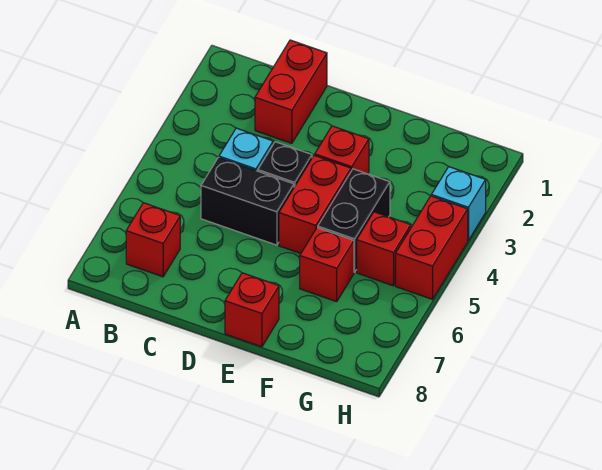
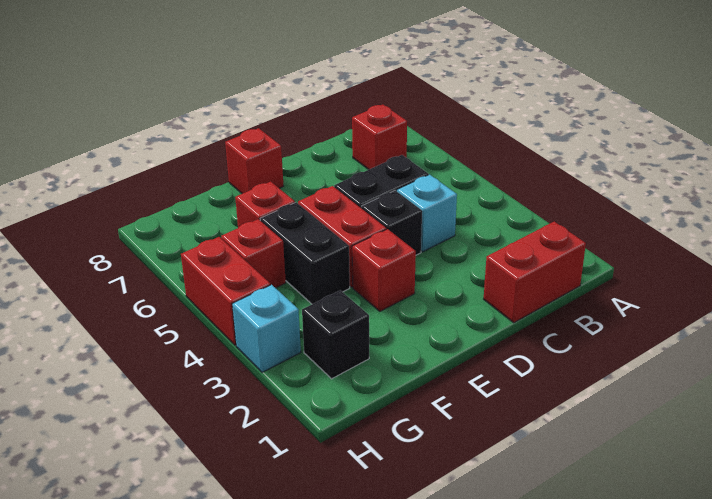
red 1x2 brick [255,40,327,143] -> red 1x2 brick turned to [484,221,586,323]
none -> black 1x1 brick [302,290,369,379]

